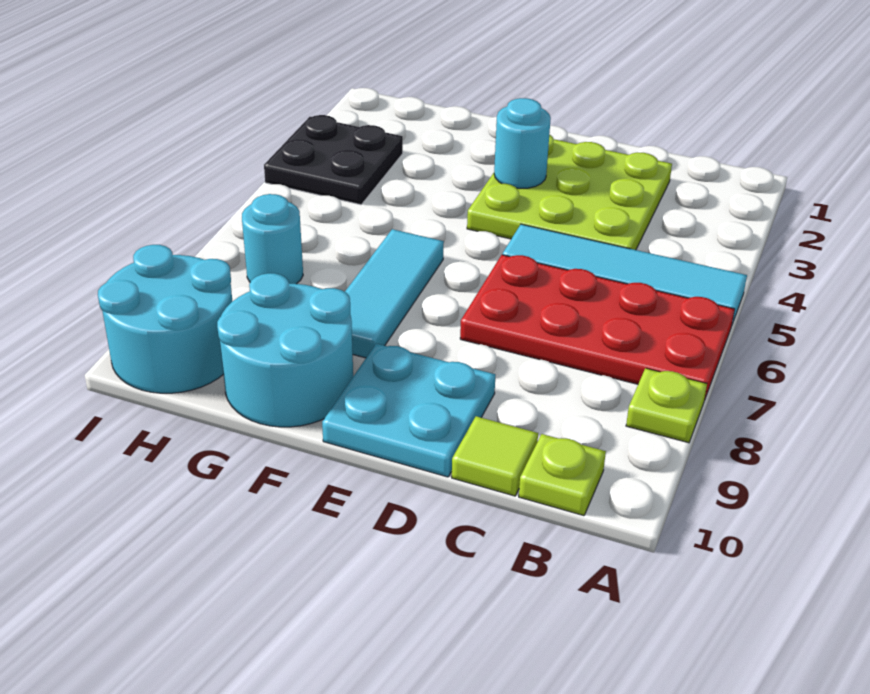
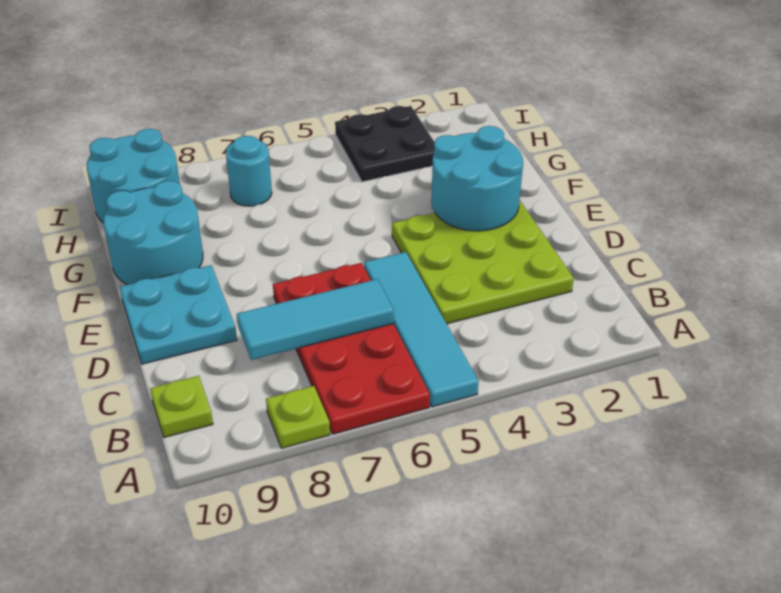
lime 1x1 tile [452,416,538,496] -> none
cyan 1x1 round brick [494,98,551,188] -> cyan 2x2 round brick [431,126,523,231]
cyan 1x3 tile [345,229,444,358] -> cyan 1x3 tile moved to [237,279,394,360]

